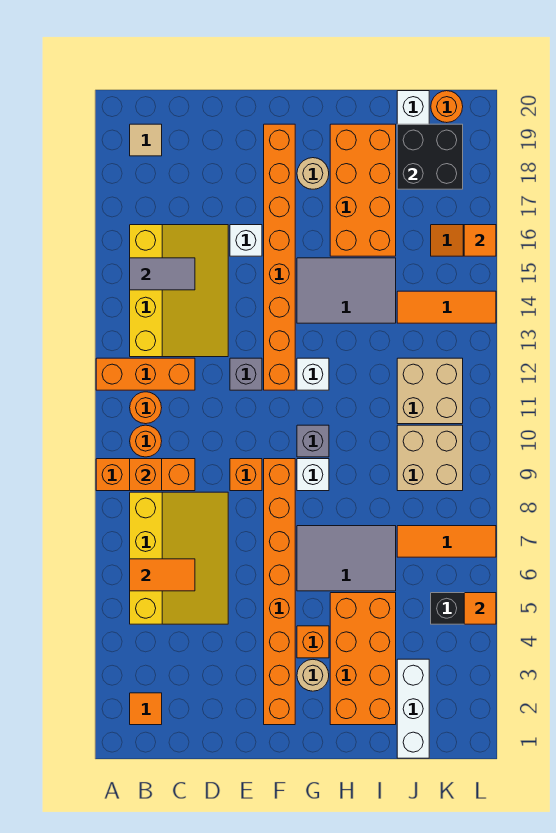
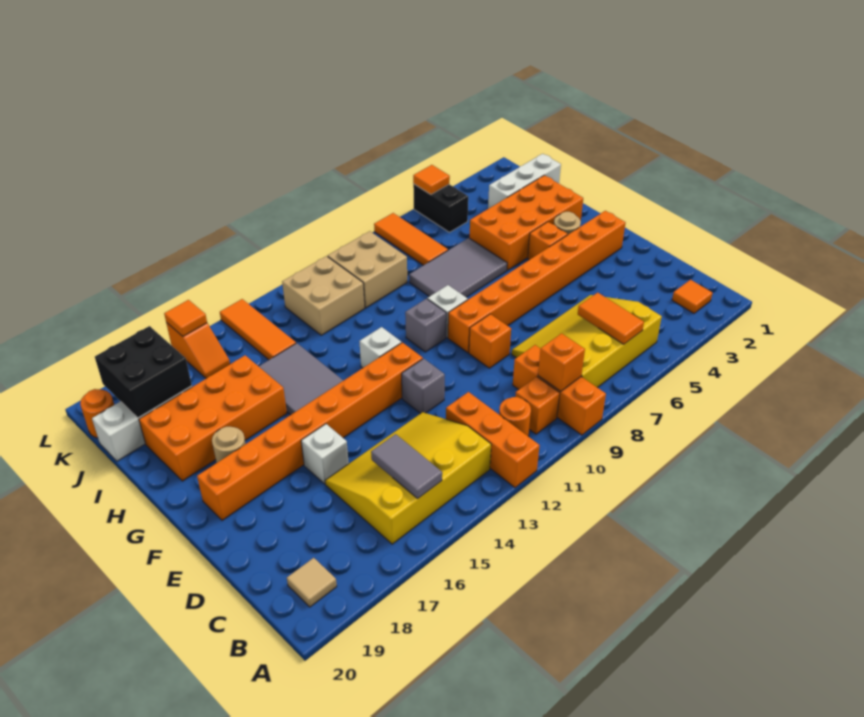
orange 1x1 round brick [130,425,162,457] -> orange 1x1 brick [515,377,560,434]
grey 2x3 tile [297,526,396,591] -> grey 2x3 tile turned to [409,238,507,297]

